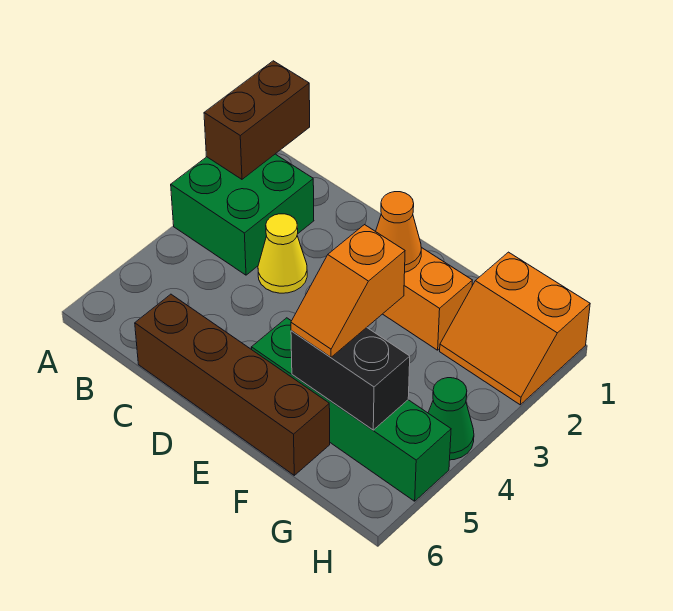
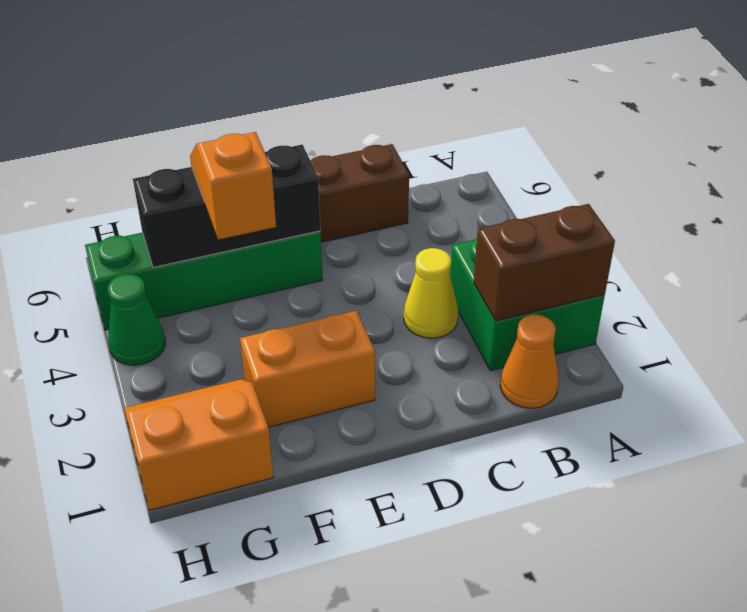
brown 1x2 brick [204,61,310,179] -> brown 1x2 brick turned to [474,204,615,321]
orange 1x1 cone [376,192,421,272] -> orange 1x1 cone moved to [500,315,559,408]
black 1x2 brick [291,328,410,430] -> black 1x3 brick [133,145,320,267]

